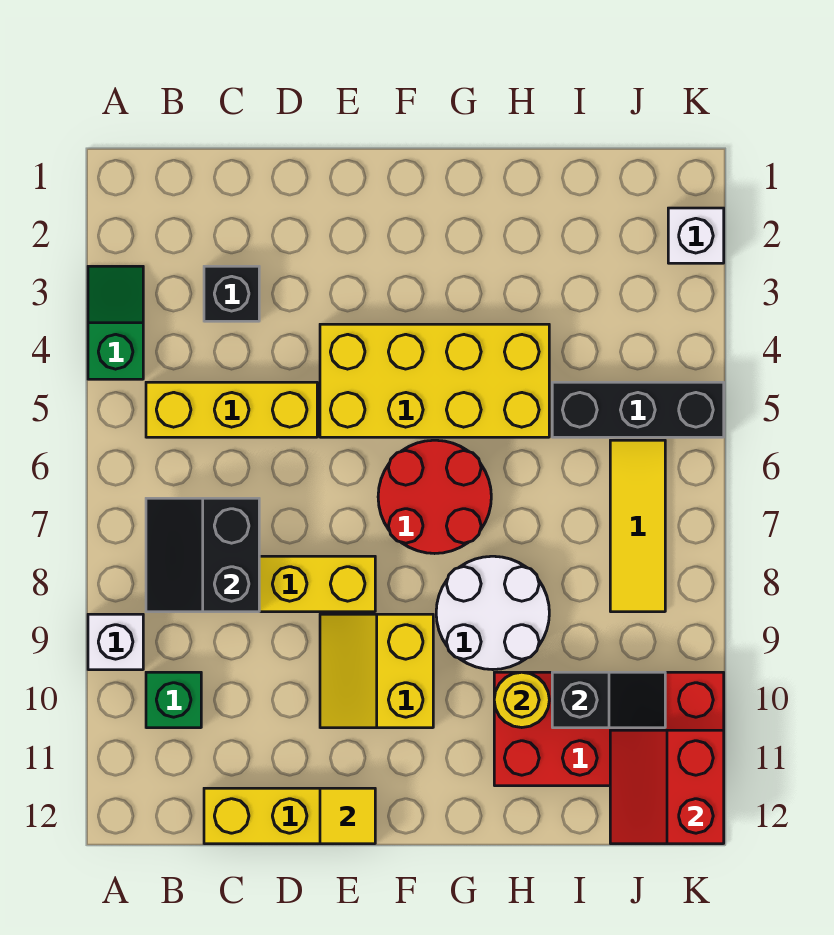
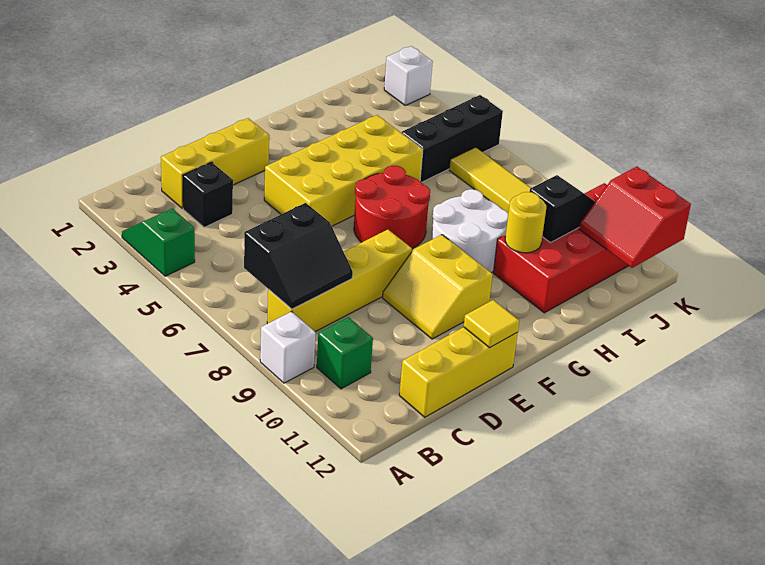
yellow 1x3 brick [146,382,317,437] -> yellow 1x3 brick moved to [161,118,269,208]
black 2x2 slope [146,498,259,612] -> black 2x2 slope turned to [244,203,353,309]

